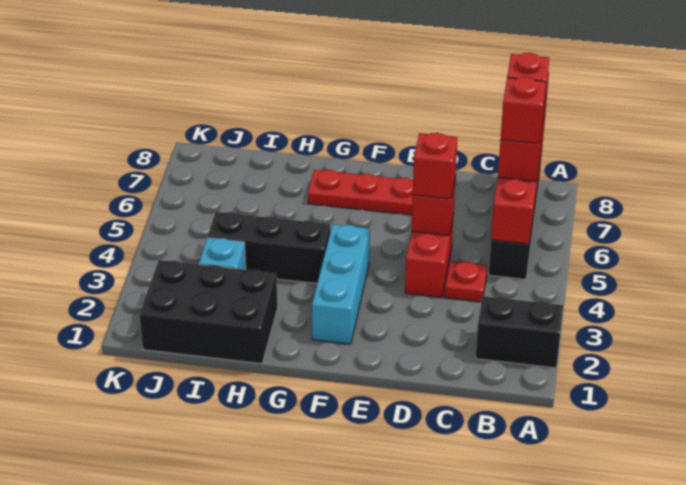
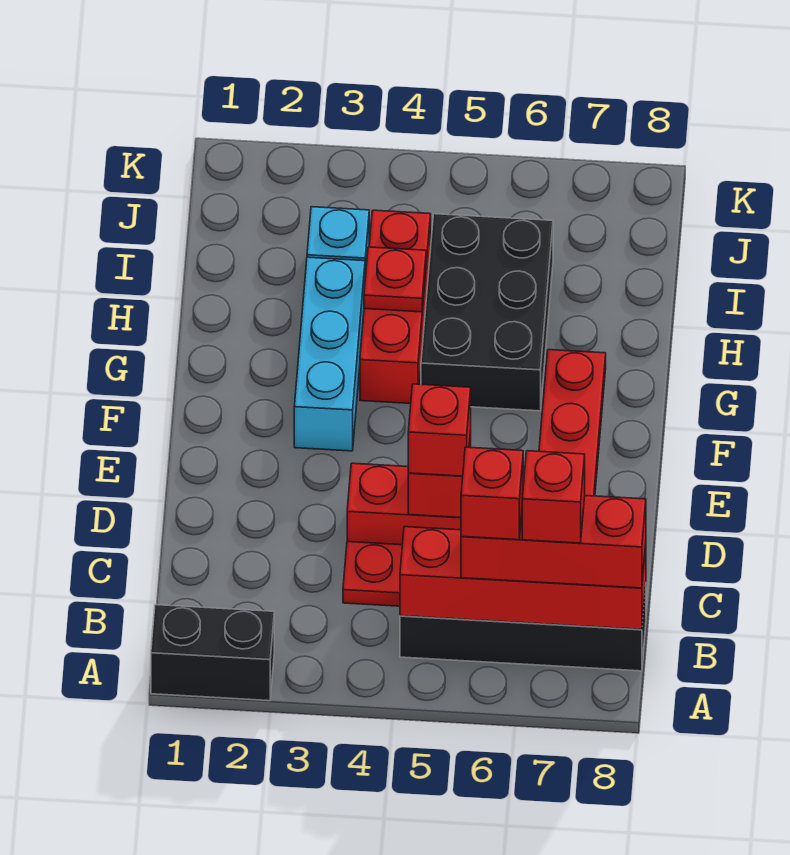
black 1x2 brick [476,296,563,368] -> black 1x2 brick turned to [151,605,274,701]
cyan 1x3 brick [312,225,370,344] -> cyan 1x3 brick turned to [294,257,365,451]
black 1x3 brick [207,212,330,283] -> red 1x3 brick [360,210,431,404]
black 2x3 brick [140,260,278,364] -> black 2x3 brick moved to [421,214,553,411]
none -> red 1x1 plate [364,247,426,312]

